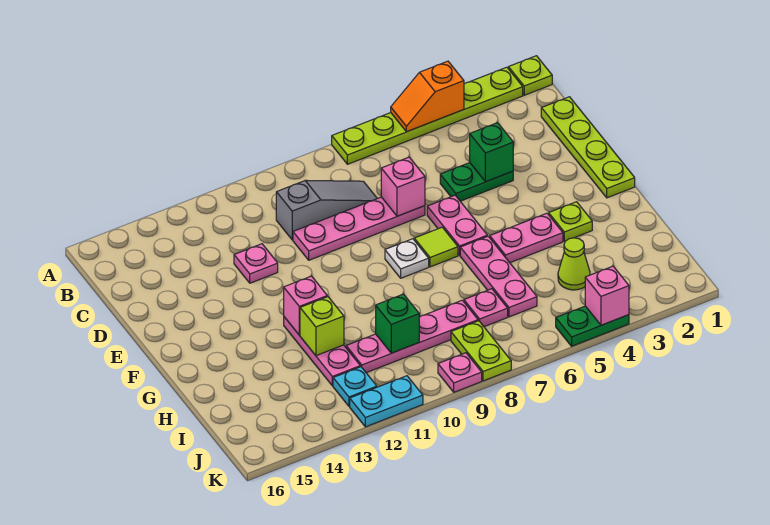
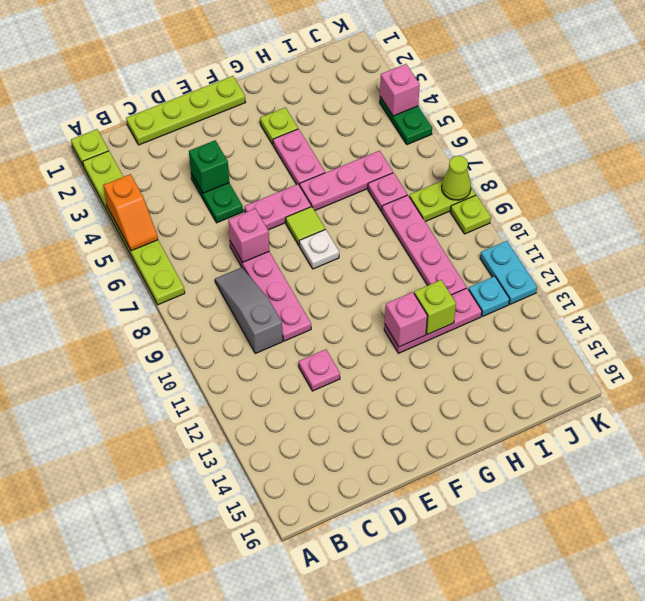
lime 1x1 cone [558,238,590,290] -> lime 1x1 cone moved to [442,156,471,200]
green 1x1 brick [376,294,419,353] -> none
pink 1x1 plate [438,353,482,392] -> lime 1x1 plate [450,195,491,234]

